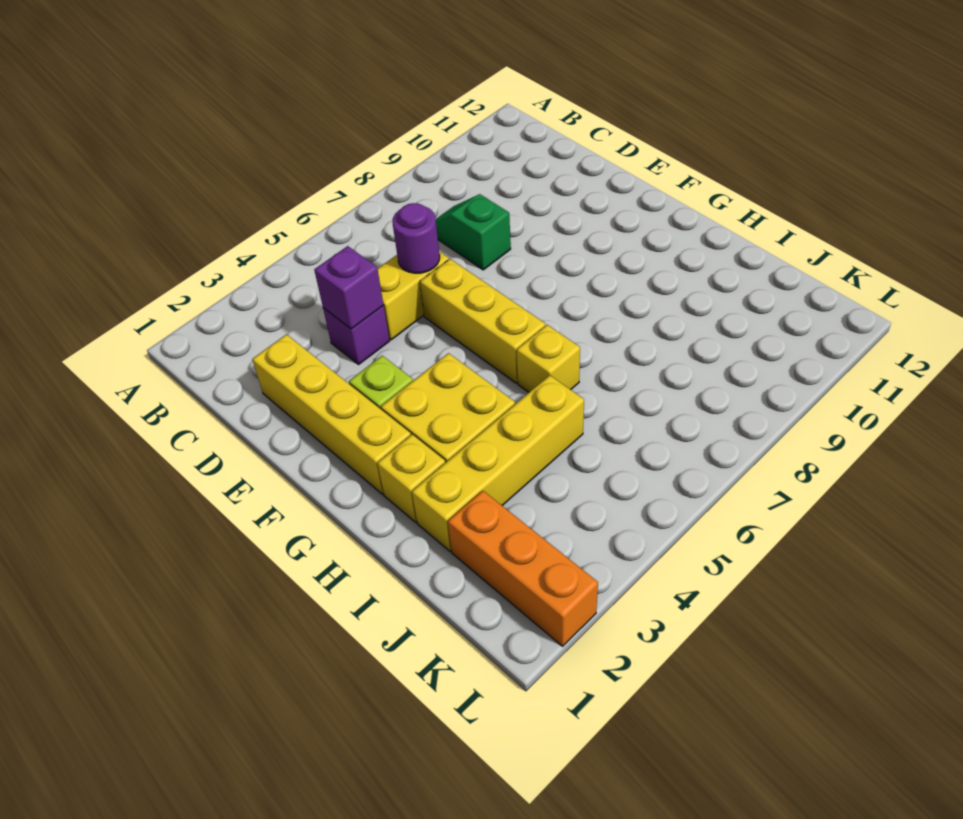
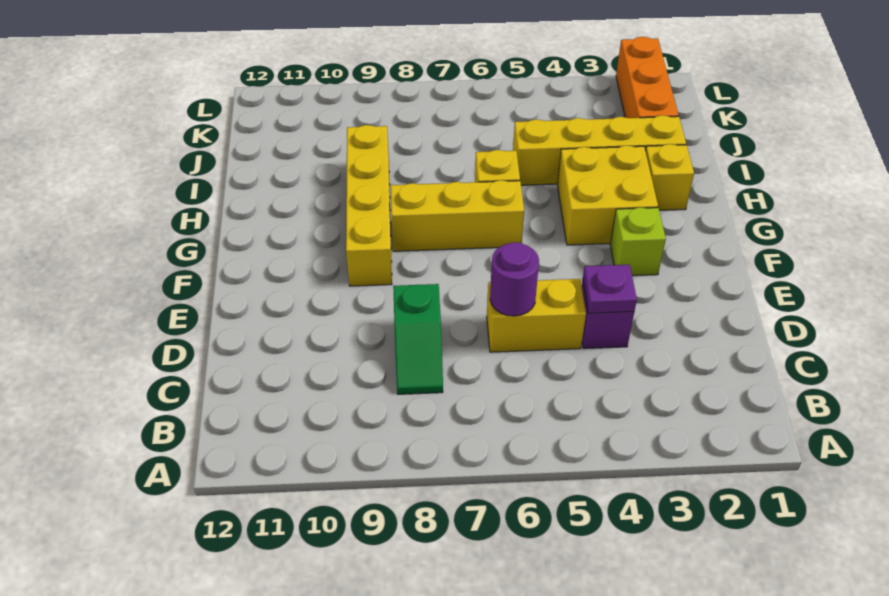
yellow 1x4 brick [252,334,411,494] -> yellow 1x4 brick moved to [346,125,392,286]
purple 1x1 brick [314,246,384,329] -> purple 1x1 plate [583,265,637,313]
yellow 1x3 brick [420,259,545,383] -> yellow 1x3 brick turned to [391,180,524,251]

